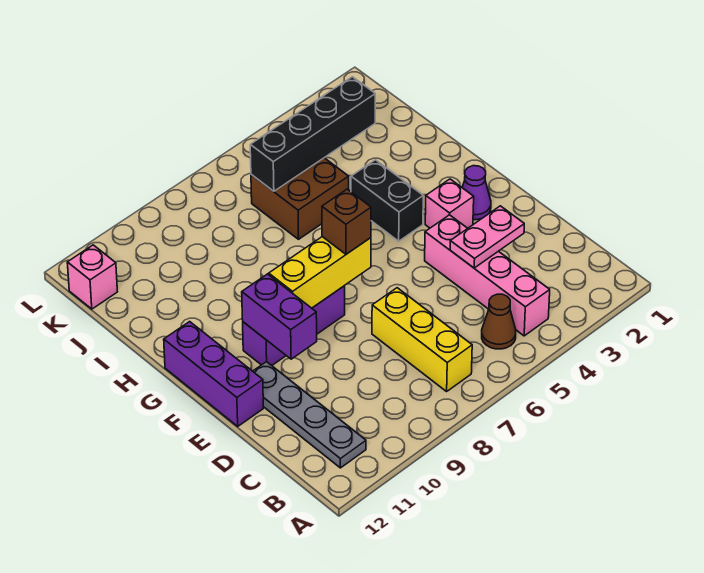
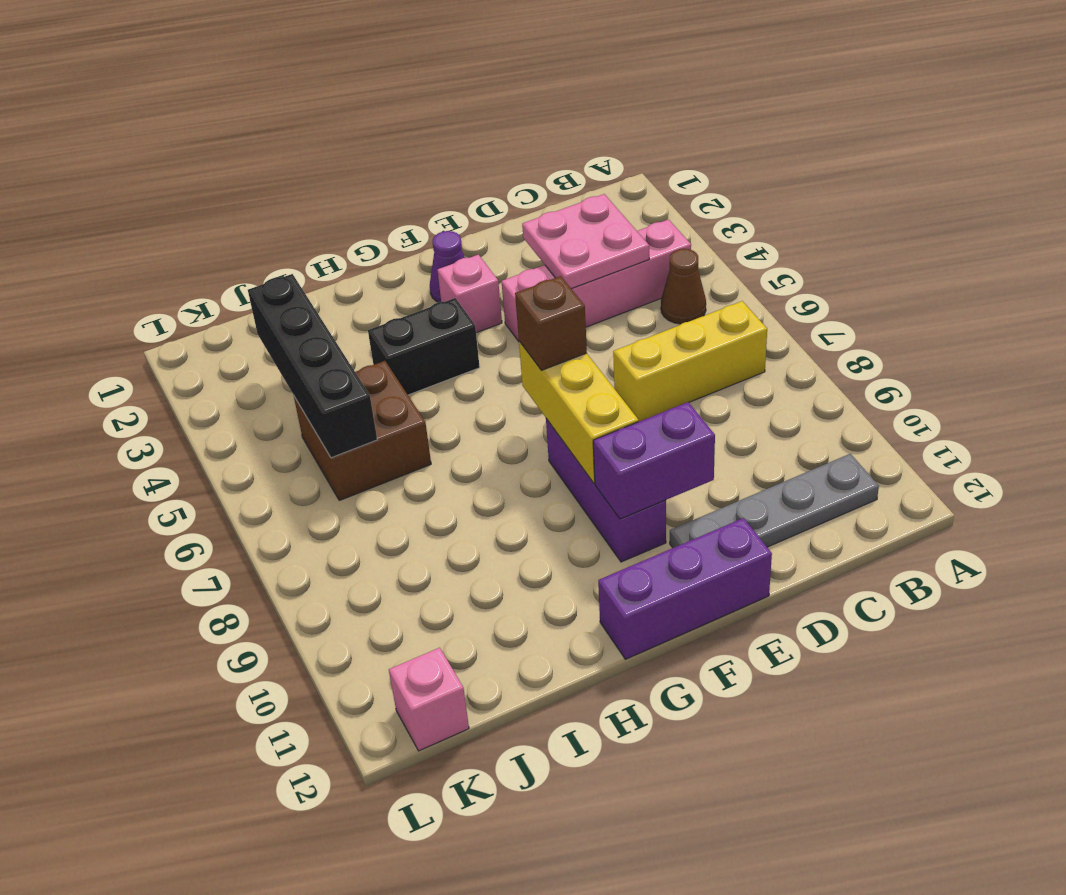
pink 1x2 plate [450,206,524,268] -> pink 2x2 plate [522,194,649,289]

